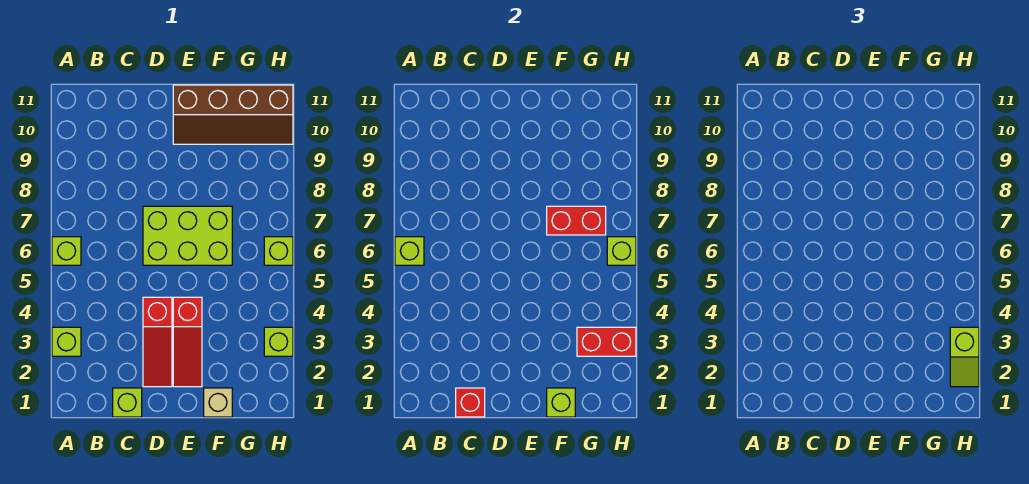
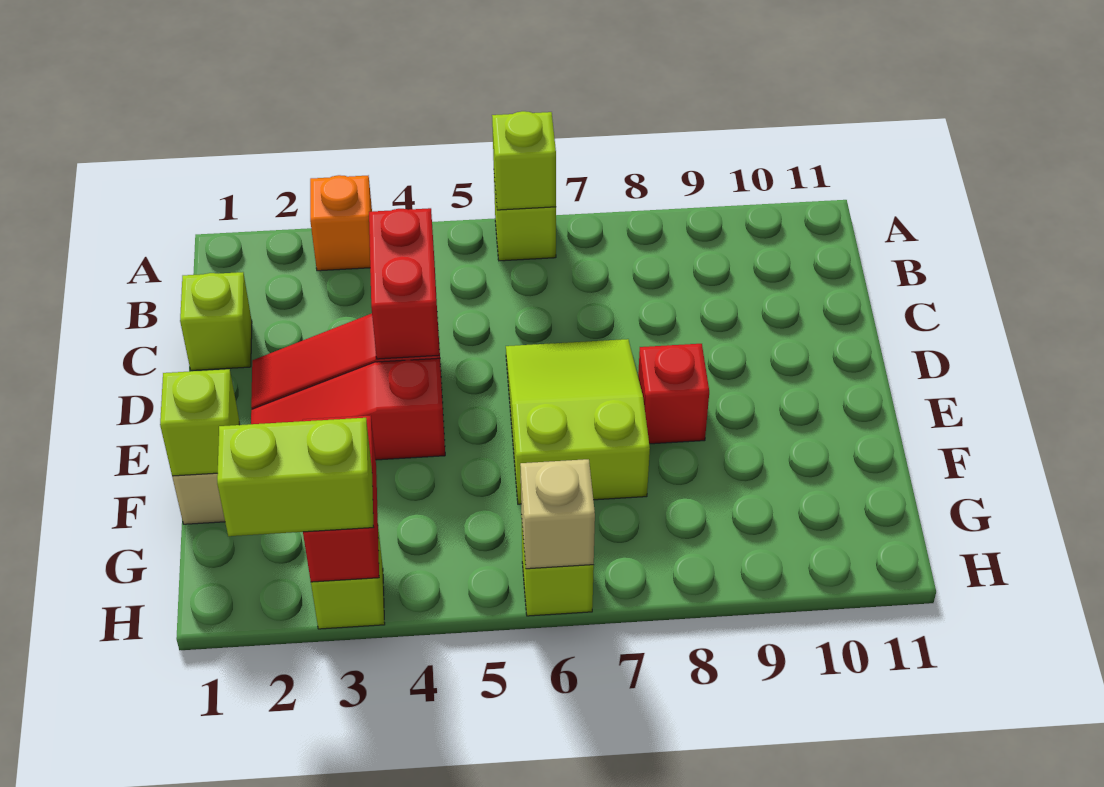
lime 1x1 brick [52,327,81,356] -> orange 1x1 brick [310,175,372,271]
red 1x1 brick [456,388,485,417] -> red 1x1 brick moved to [638,344,709,444]
lime 2x3 brick [143,206,232,265] -> lime 2x3 slope [506,339,650,504]
brown 2x4 slope [173,85,293,144] -> none
red 1x2 brick [547,206,606,235] -> red 1x2 brick moved to [369,208,439,359]
lime 1x2 slope [950,327,979,387] -> lime 1x2 brick [217,418,374,536]
lime 1x1 brick [607,237,636,265] -> tan 1x1 brick [520,459,595,569]

